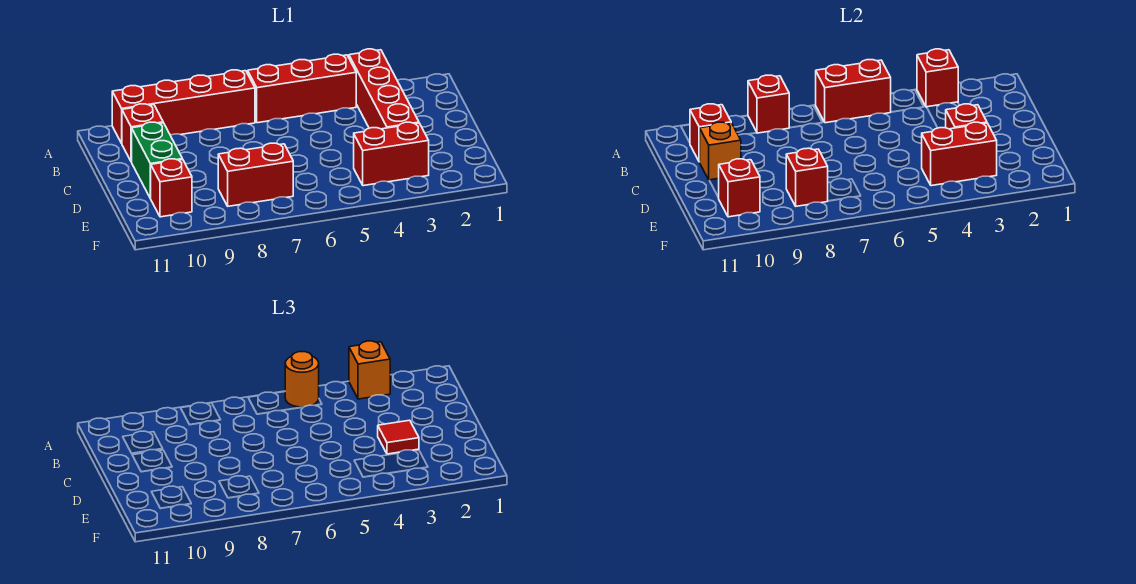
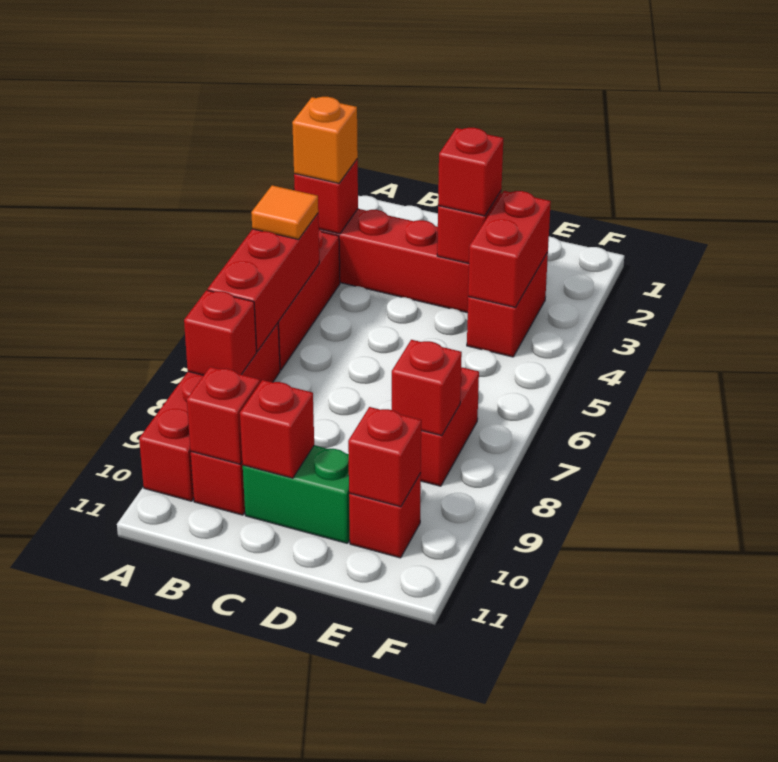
red 1x2 brick [816,60,891,123] -> red 1x3 brick [208,213,319,351]
orange 1x1 round brick [285,352,319,407] -> orange 1x1 tile [251,185,318,239]
orange 1x1 brick [700,122,741,180] -> red 1x1 brick [240,380,314,478]
red 1x1 tile [378,420,419,454] -> red 1x1 brick [438,128,503,216]

